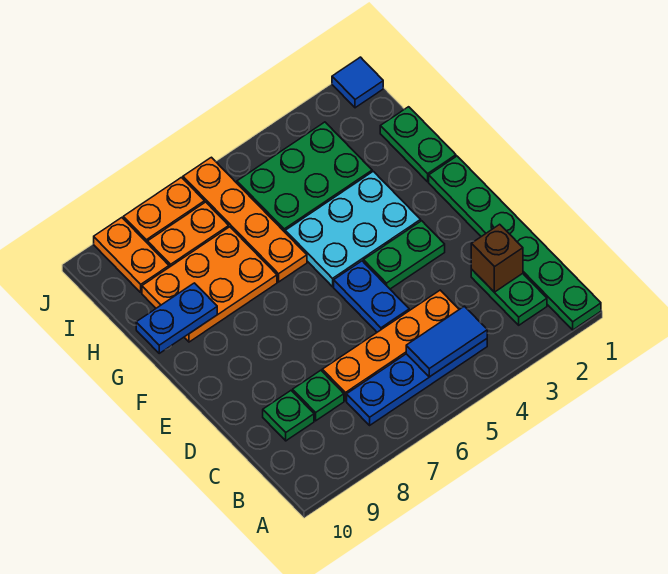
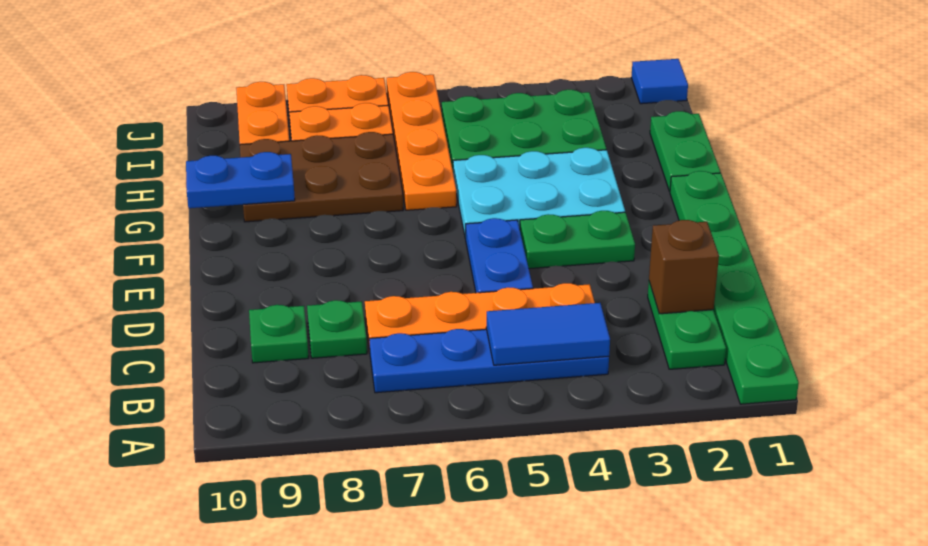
orange 2x3 plate [142,227,277,342] -> brown 2x3 plate [240,132,403,222]

